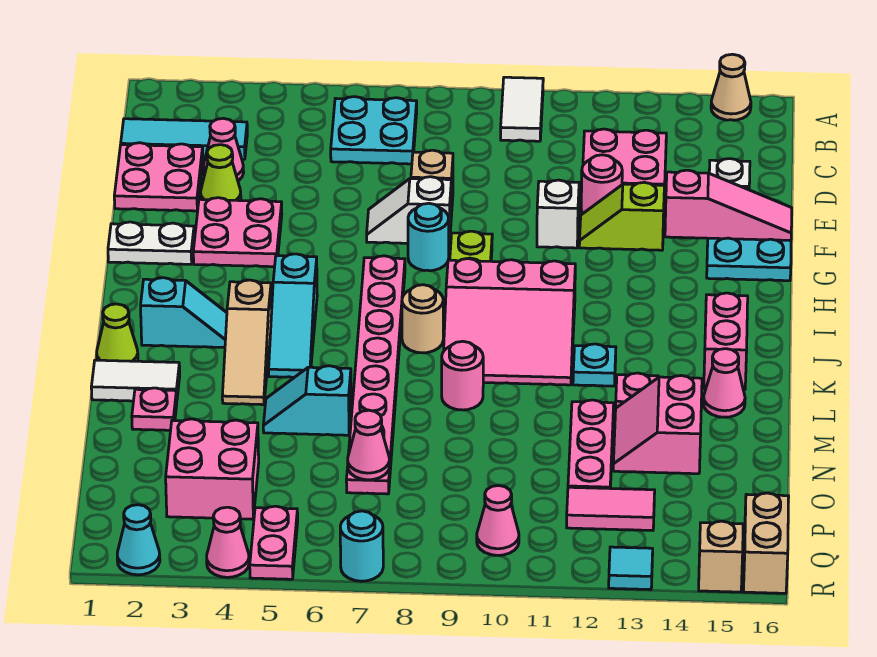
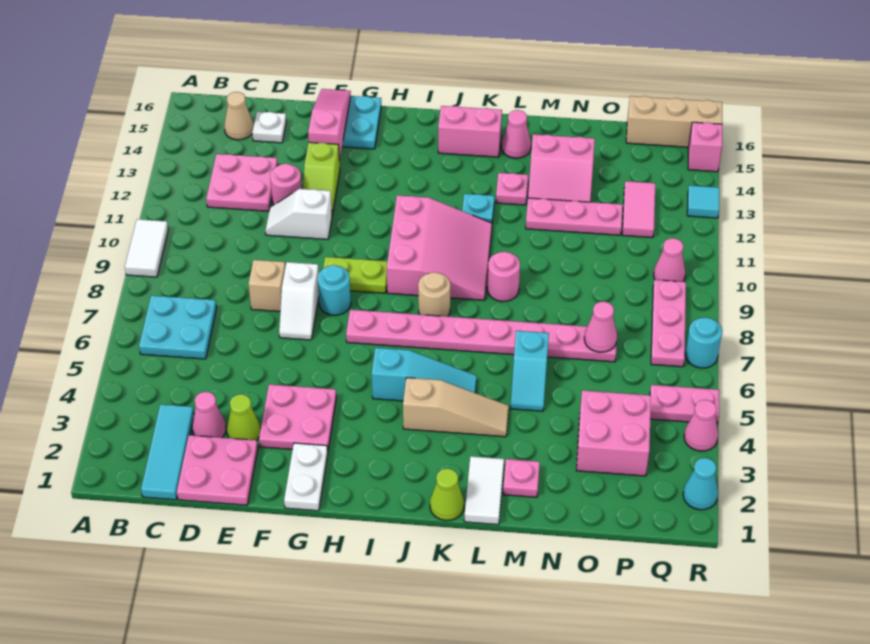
white 1x2 tile [501,77,543,141] -> white 1x2 tile turned to [125,219,168,277]
tan 1x1 cone [711,54,751,120] -> tan 1x1 cone moved to [224,92,254,140]
cyan 1x2 slope [141,278,227,348] -> none
none -> pink 1x3 plate [651,280,686,367]
tan 1x2 brick [743,493,789,593] -> tan 1x3 brick [626,96,722,147]
tan 1x1 brick [699,521,743,592] -> pink 1x1 brick [688,122,722,172]

